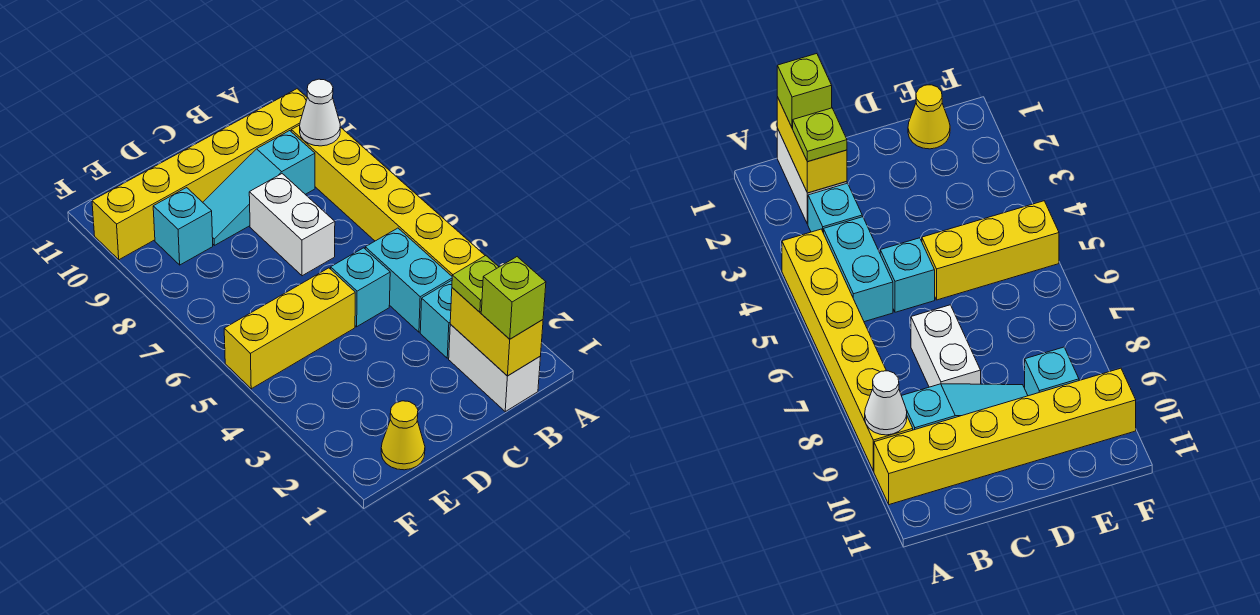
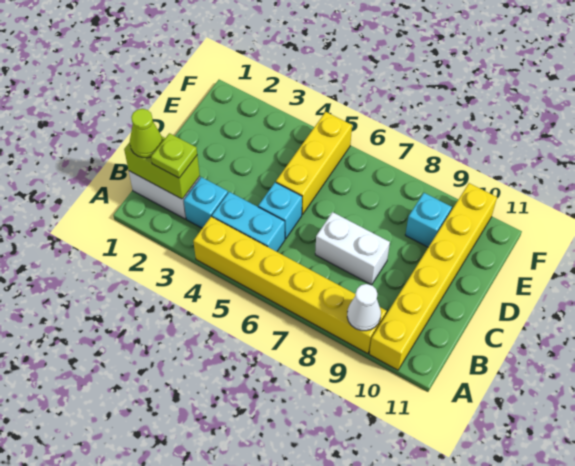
yellow 1x2 brick [450,288,543,376] -> lime 1x2 brick [124,136,200,199]
lime 1x1 brick [481,257,546,339] -> lime 1x1 cone [130,109,162,158]
cyan 1x3 slope [203,131,315,245] -> none
yellow 1x1 cone [381,401,425,470] -> none

